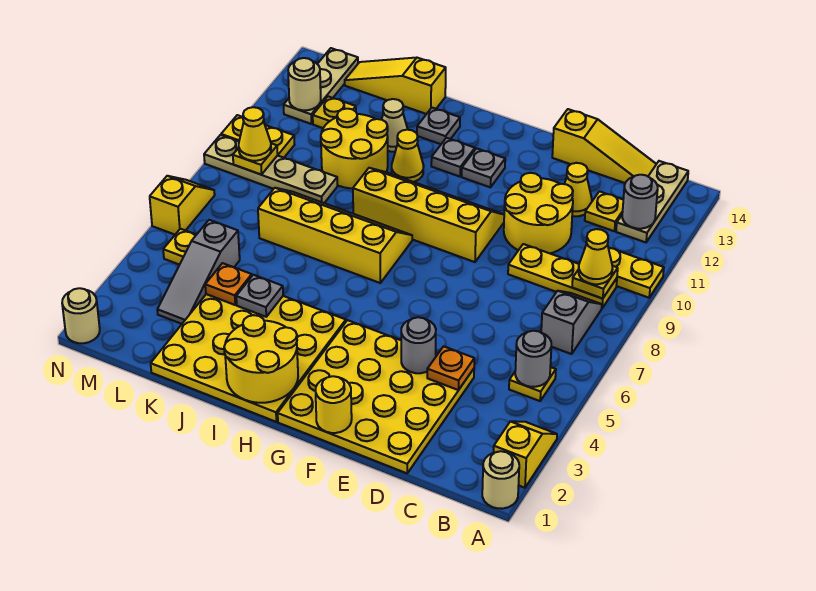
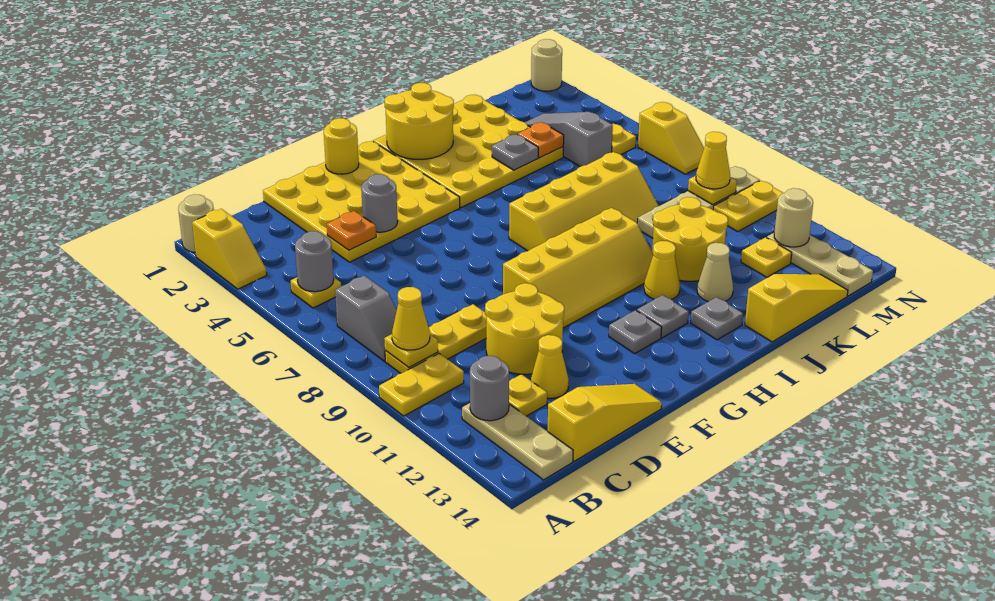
yellow 1x3 slope [552,109,656,183] -> yellow 1x3 slope turned to [548,384,662,461]

